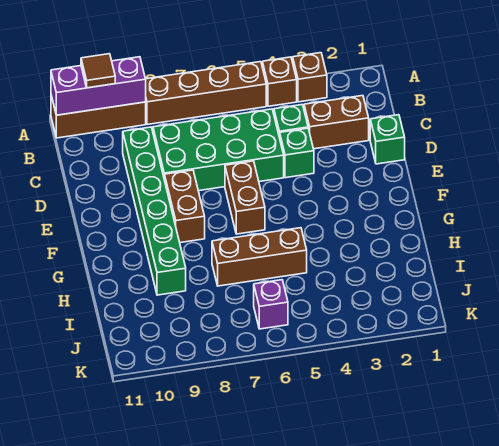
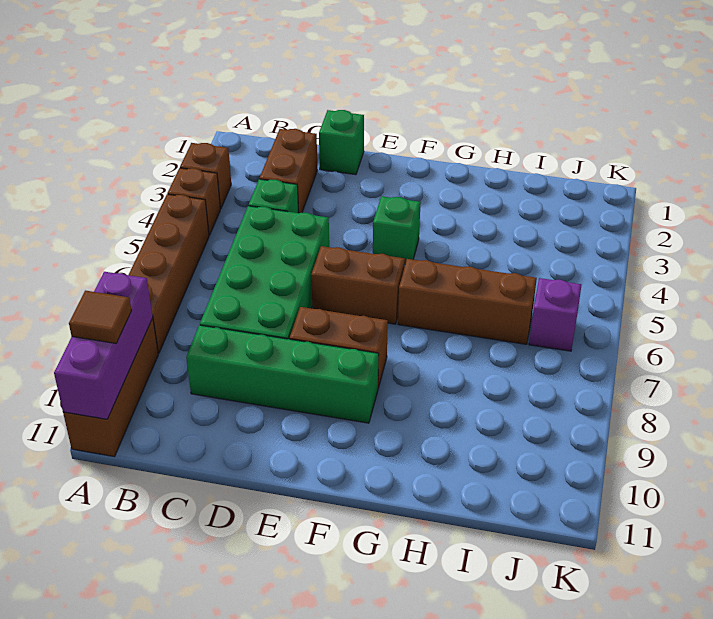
green 1x6 brick [123,127,186,295] -> green 1x4 brick [186,325,379,423]
green 1x1 brick [280,128,314,178] -> green 1x1 brick moved to [373,196,421,264]
brown 1x3 brick [212,228,307,286] -> brown 1x3 brick turned to [398,259,537,344]

